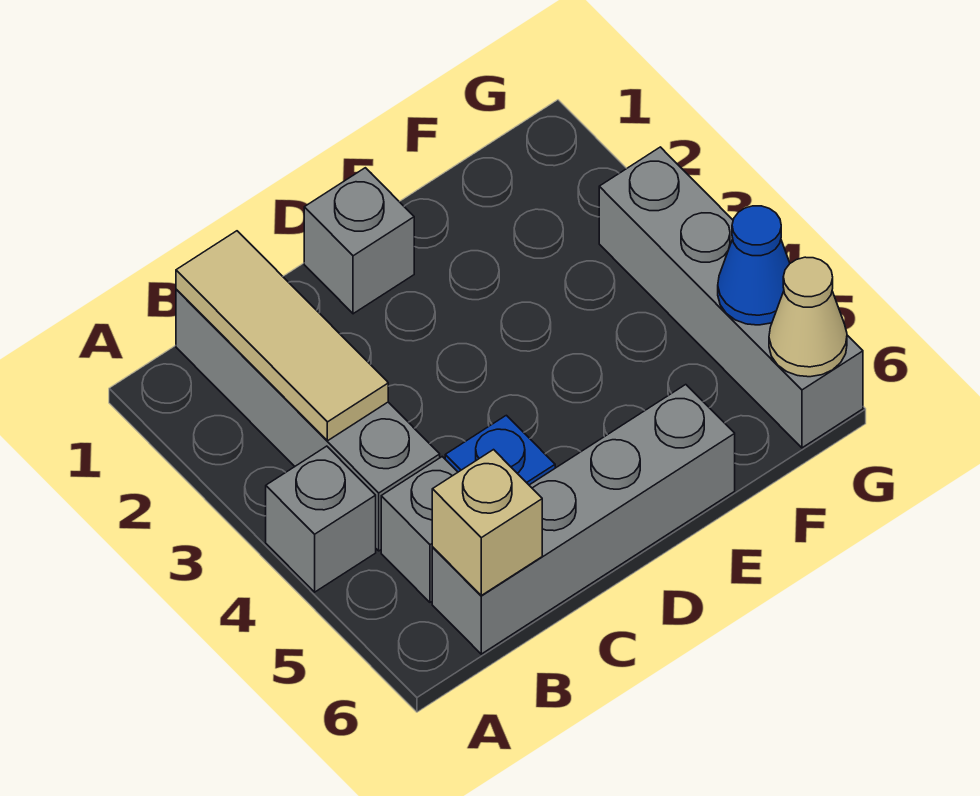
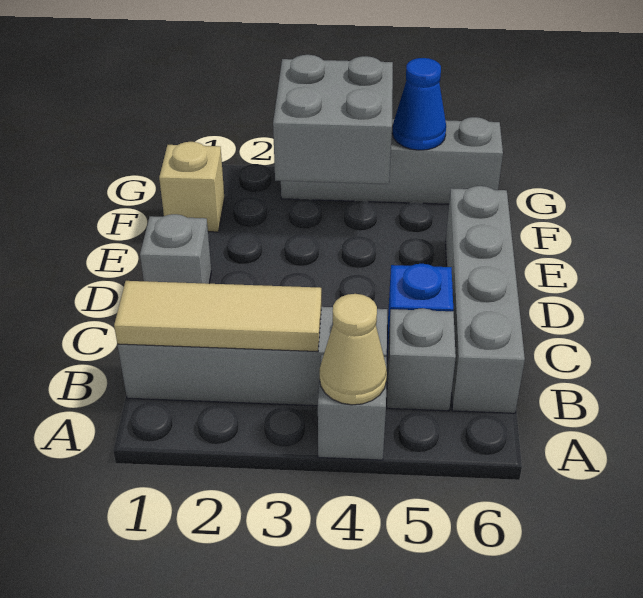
tan 1x1 brick [432,450,542,595] -> tan 1x1 brick moved to [159,142,224,232]
none -> grey 2x2 brick [273,55,393,184]
tan 1x1 cone [769,257,847,377] -> tan 1x1 cone moved to [320,294,387,405]

